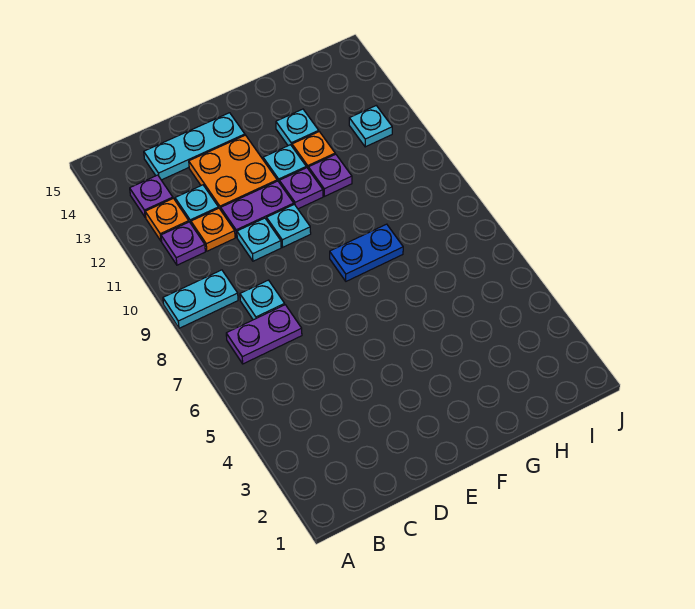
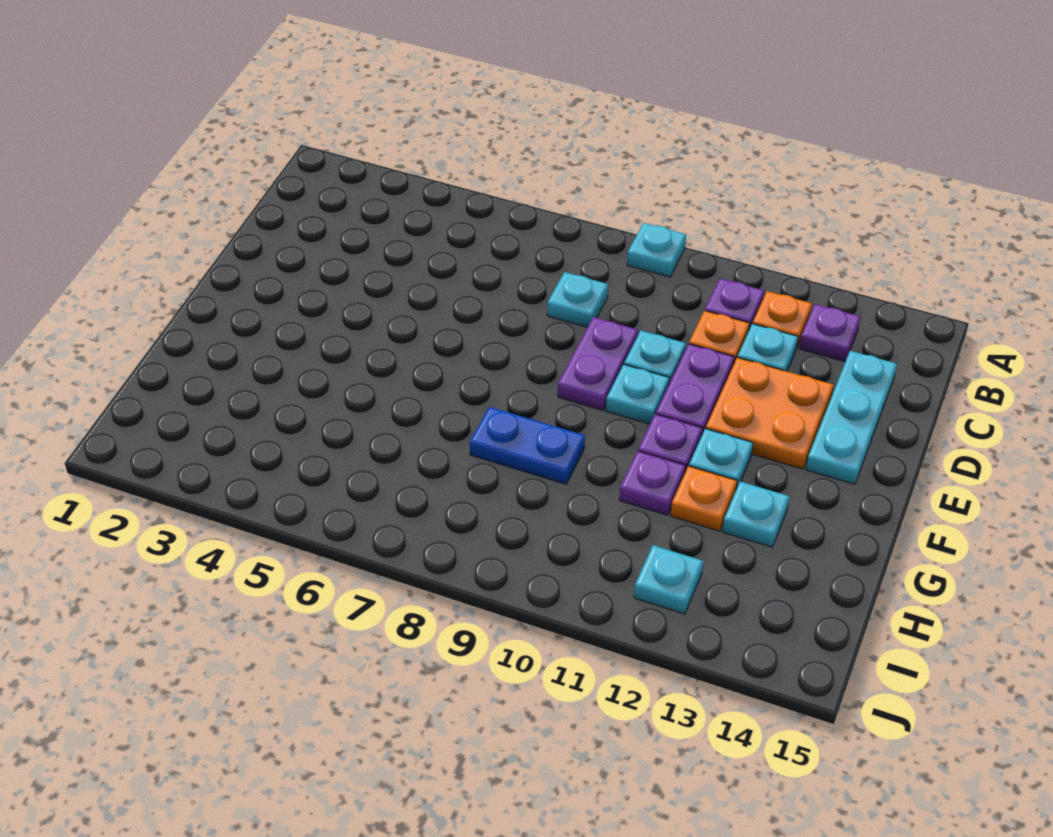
cyan 1x2 plate [163,270,238,328] -> cyan 1x1 plate [627,223,686,277]
purple 1x2 plate [226,305,302,364] -> purple 1x2 plate moved to [558,317,638,410]
blue 1x2 plate [330,224,403,281] -> blue 1x2 plate turned to [470,407,585,484]

